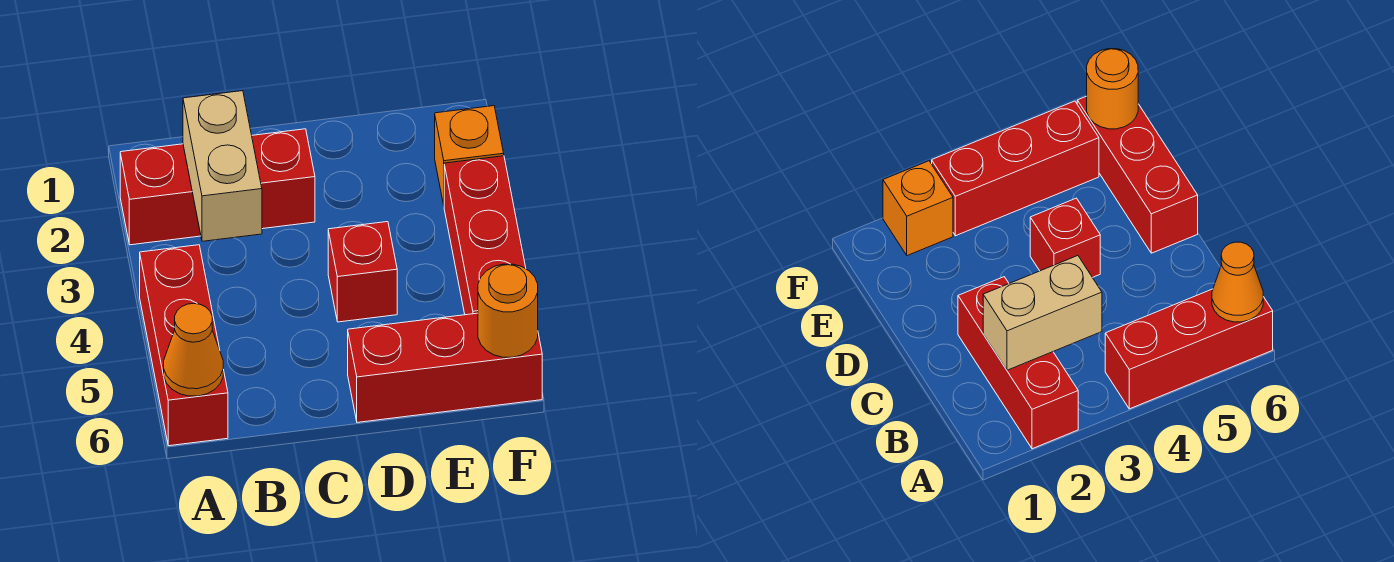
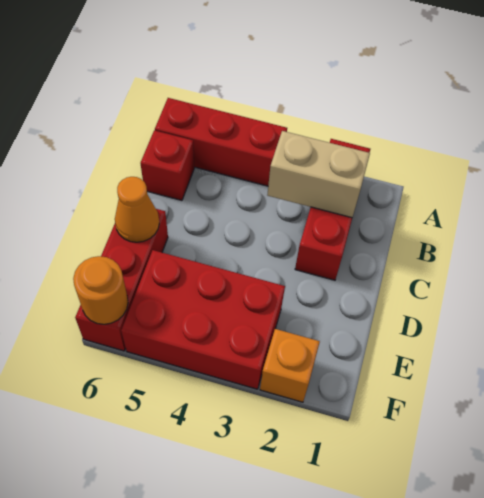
orange 1x1 cone [164,303,223,396] -> orange 1x1 cone moved to [115,177,159,242]
red 1x1 brick [328,222,397,322] -> red 1x1 brick moved to [141,130,194,200]
red 1x3 brick [444,156,526,315] -> red 2x3 brick [121,250,285,389]

